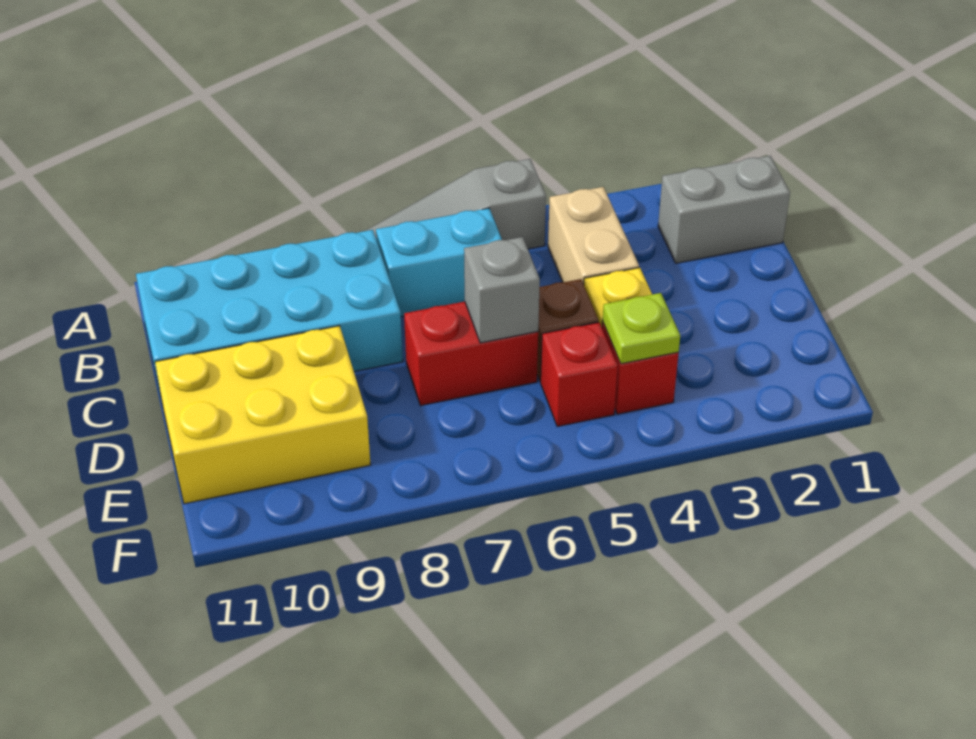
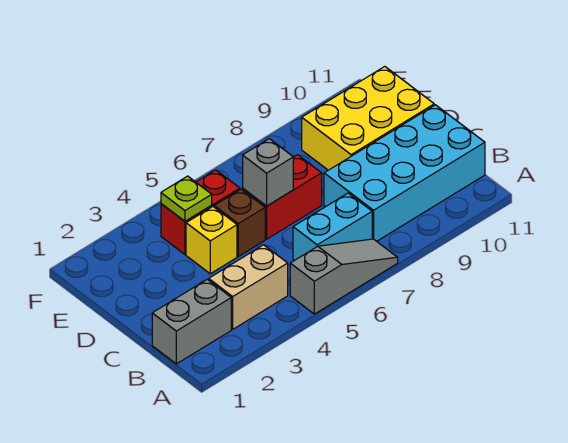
tan 1x2 brick [548,187,639,284] -> tan 1x2 brick turned to [209,245,288,329]

